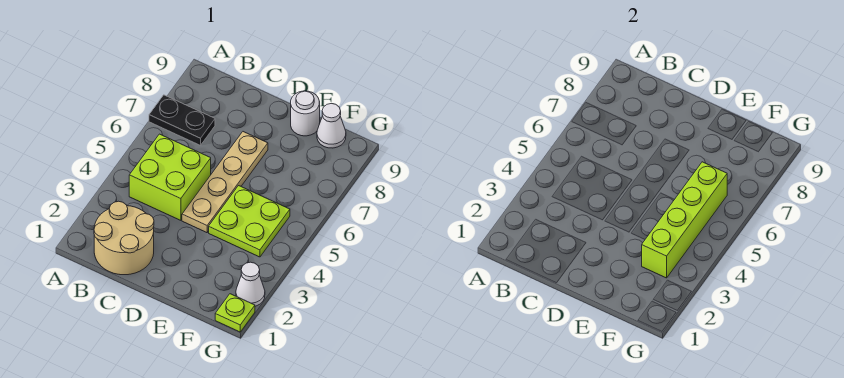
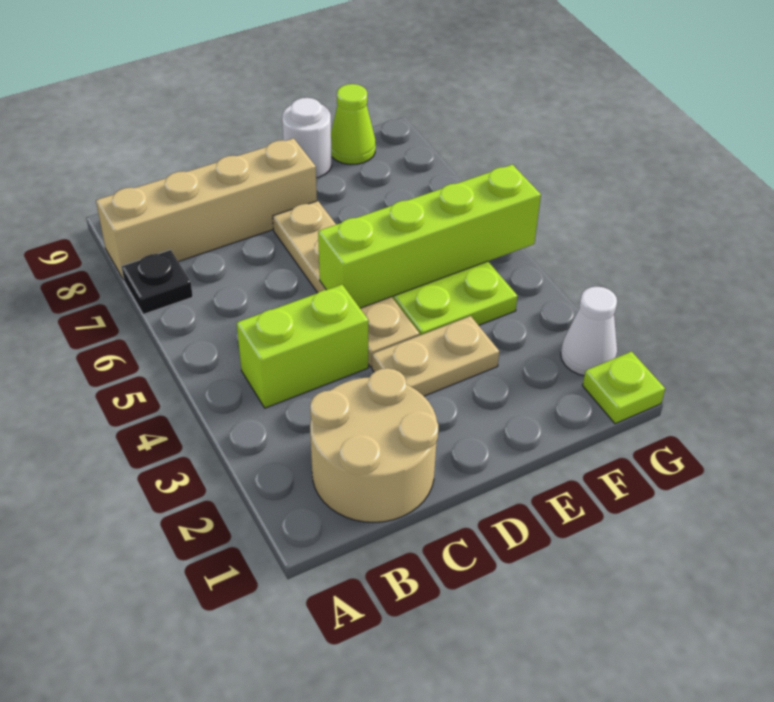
black 1x2 plate [149,95,215,145] -> black 1x1 plate [122,250,193,314]
none -> tan 1x4 brick [96,138,317,280]
lime 2x2 brick [129,134,211,220] -> lime 1x2 brick [237,285,369,408]
none -> tan 1x2 plate [372,316,499,396]
lime 1x4 brick [642,162,727,278] -> lime 1x4 brick turned to [318,165,541,308]
white 1x1 cone [317,104,346,148] -> lime 1x1 cone [331,84,376,164]

